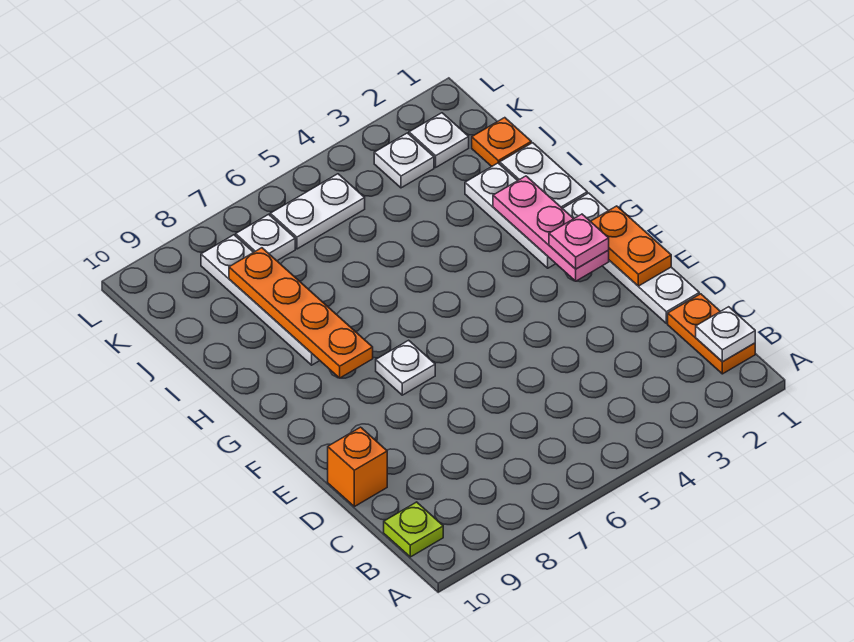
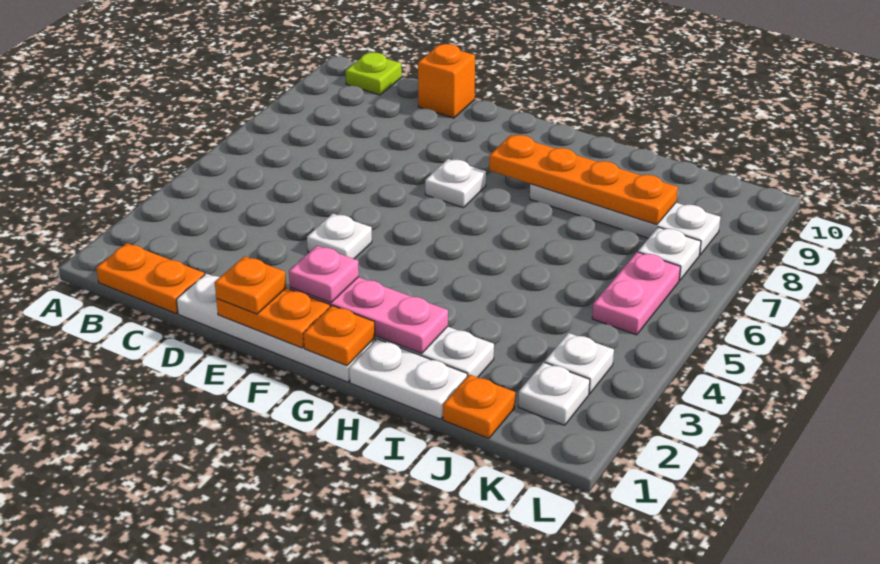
white 1x1 plate [696,307,755,362] -> white 1x1 plate moved to [307,214,372,259]
none -> orange 1x1 plate [215,256,286,314]
none -> orange 1x1 plate [303,306,375,366]
white 1x2 plate [270,174,365,249] -> pink 1x2 plate [592,252,680,335]

